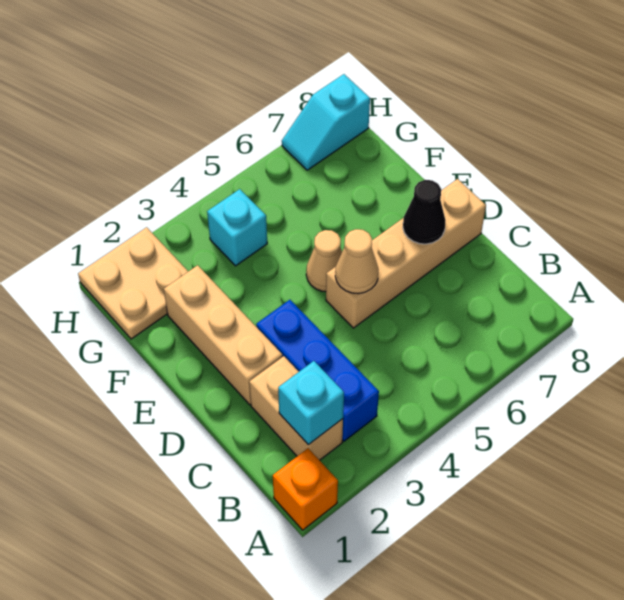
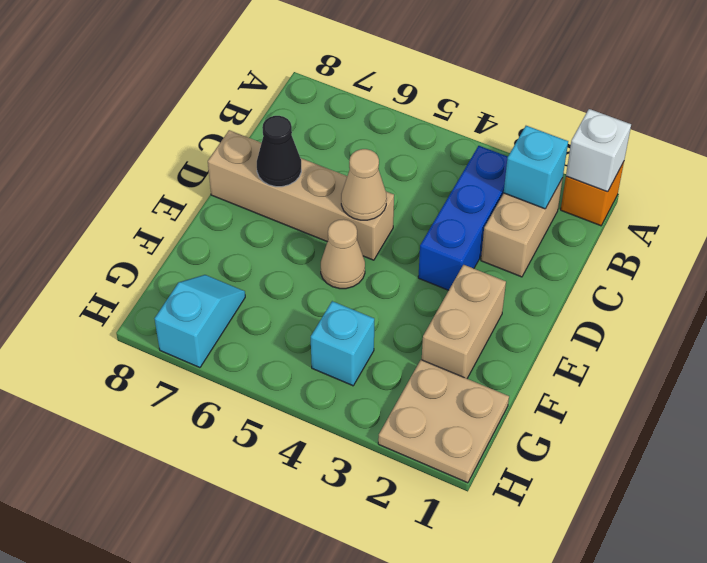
none -> white 1x1 brick [566,109,631,192]
tan 1x3 brick [164,265,282,405] -> tan 1x2 brick [422,265,506,379]
cyan 1x2 slope [282,74,370,170] -> cyan 1x2 slope turned to [155,275,245,368]

